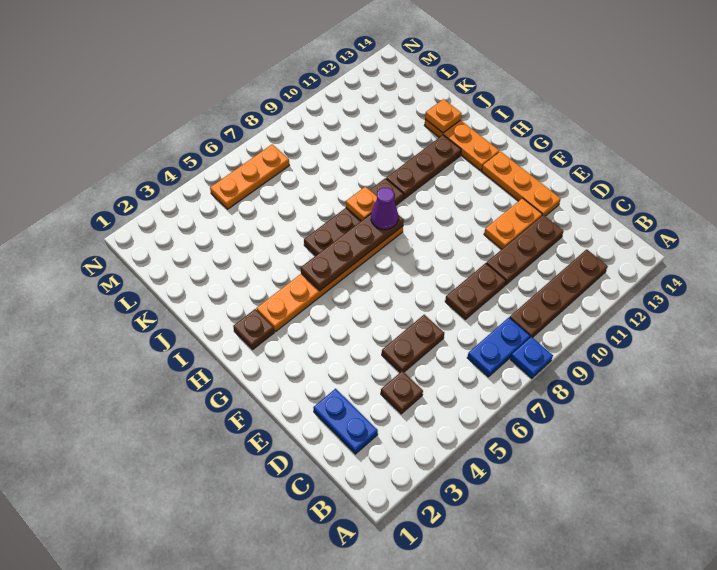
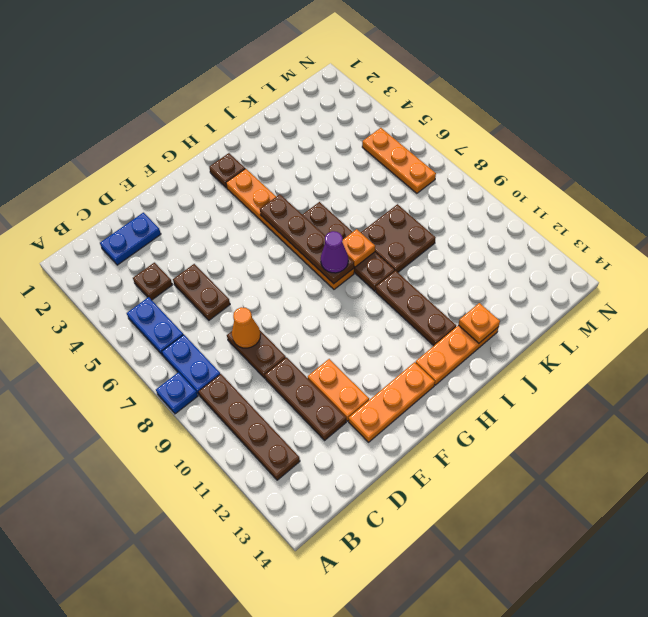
none -> blue 1x2 plate [127,297,183,355]
none -> orange 1x1 cone [232,307,261,348]
none -> brown 2x2 plate [361,204,436,272]

